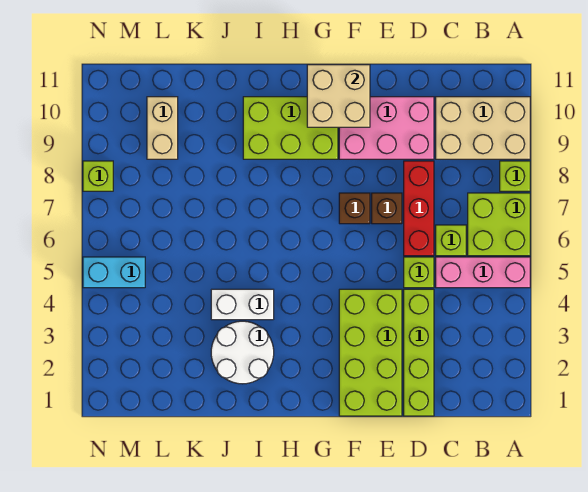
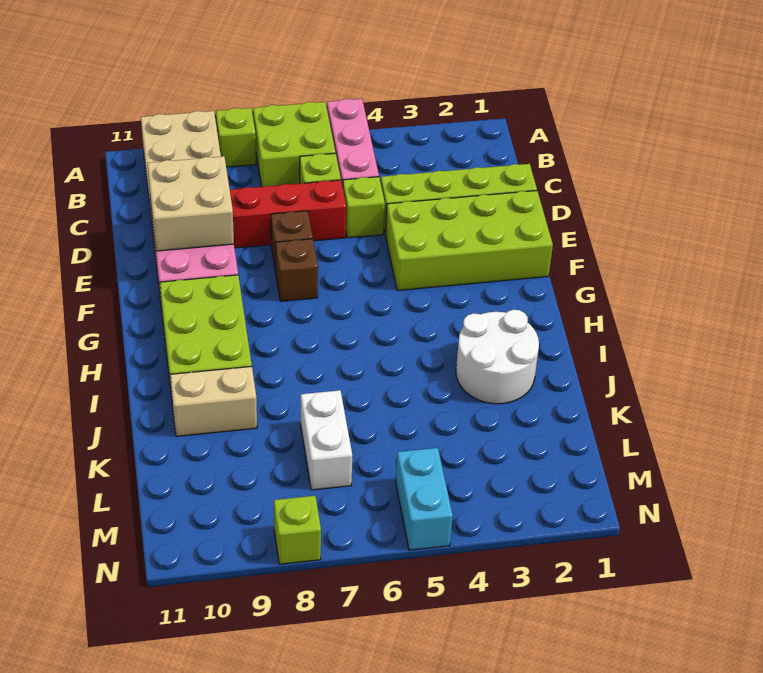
tan 2x2 brick [307,65,370,127] -> tan 2x2 brick moved to [147,156,234,251]
white 1x2 brick [211,289,274,320] -> white 1x2 brick moved to [301,390,352,490]
tan 1x2 brick [147,97,178,159] -> tan 1x2 brick moved to [170,366,257,436]

